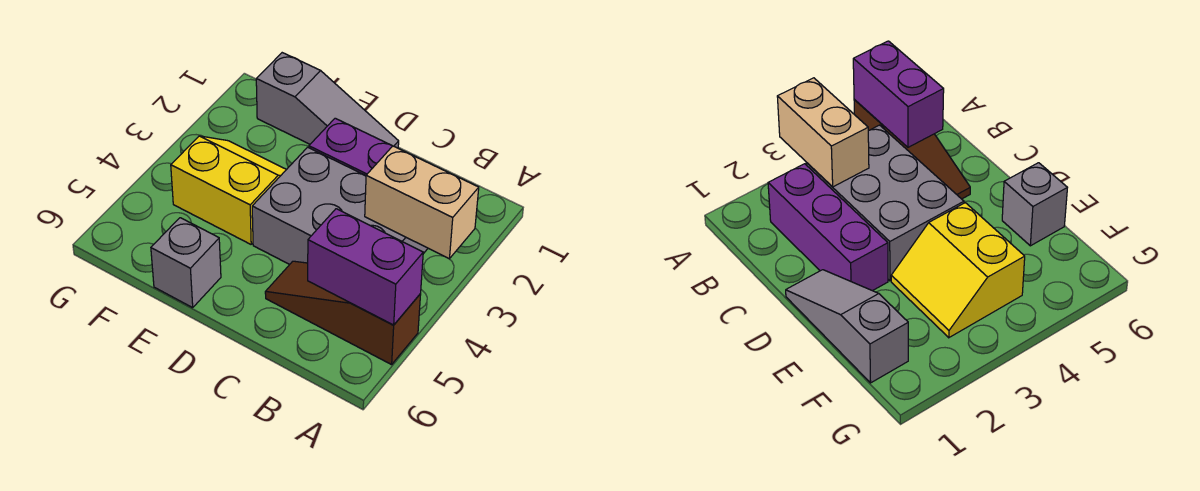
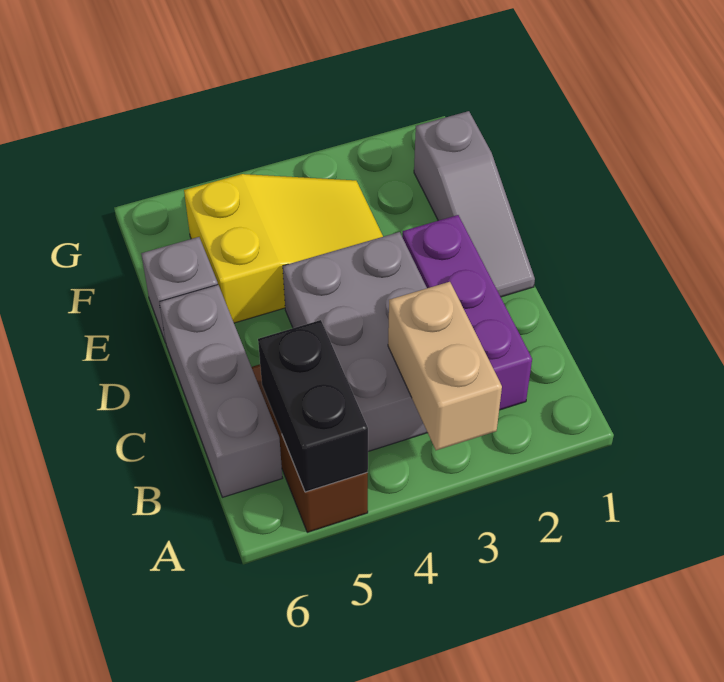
purple 1x2 brick [308,209,423,325] -> black 1x2 brick [258,320,368,492]
none -> grey 1x3 brick [159,285,282,497]
yellow 2x2 slope [171,136,287,244] -> yellow 2x3 slope [184,174,383,323]

